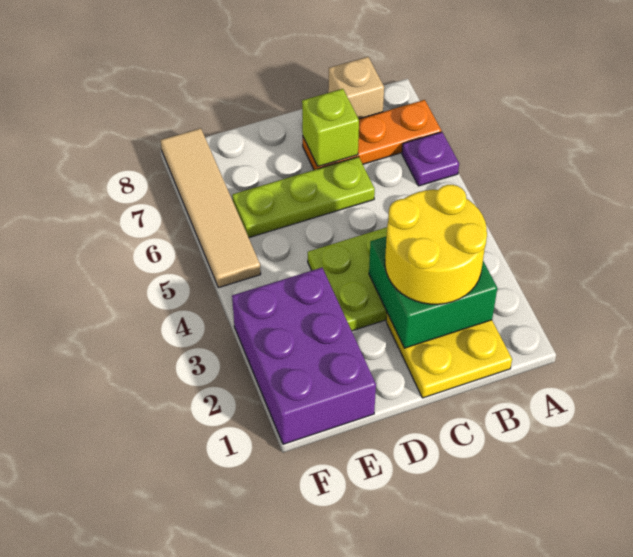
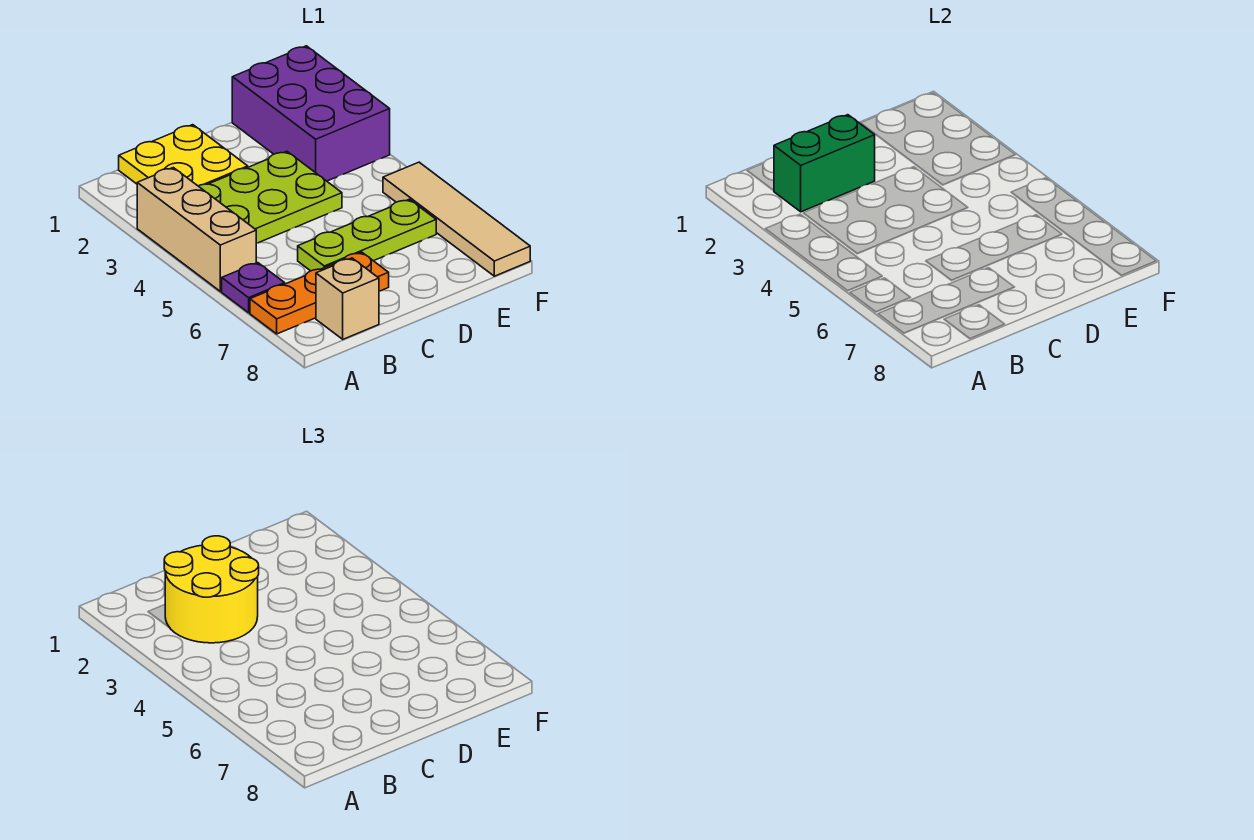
none -> tan 1x3 brick [137,168,256,291]
green 2x2 brick [369,236,497,348] -> green 1x2 brick [774,115,875,212]
lime 1x1 brick [302,89,359,167] -> none

